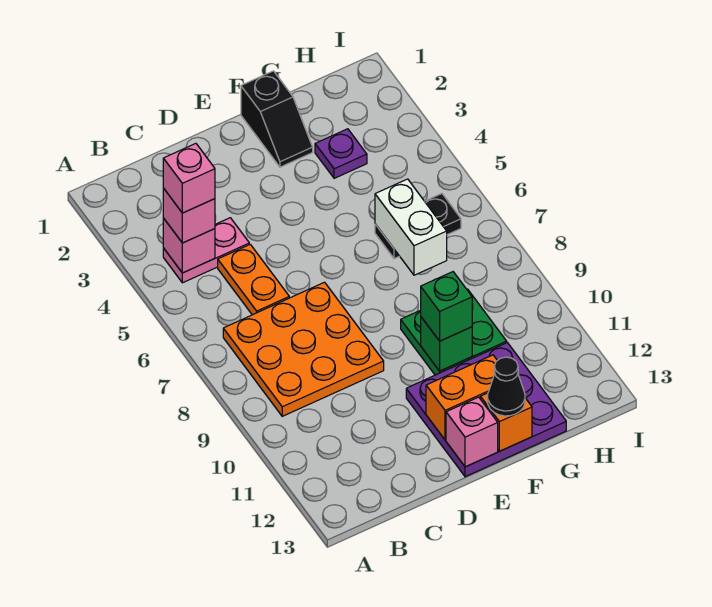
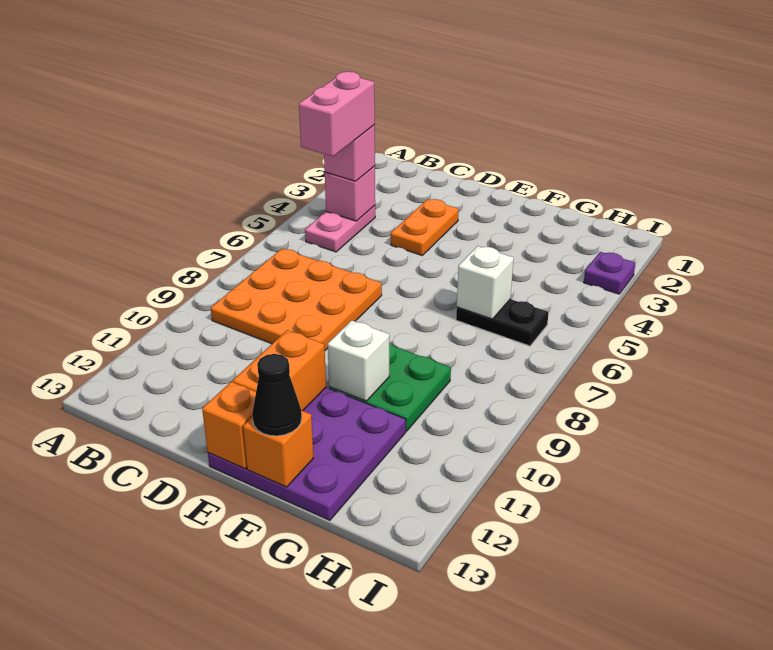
pink 1x2 plate [163,218,249,283] -> pink 1x2 plate turned to [305,206,375,252]
pink 1x1 brick [163,144,215,213] -> pink 1x2 brick [299,72,375,156]
orange 1x2 plate [218,245,289,315] -> orange 1x2 plate moved to [391,199,459,256]
orange 1x2 brick [426,355,497,440] -> orange 1x2 brick turned to [233,330,326,411]
pink 1x1 brick [446,397,498,467] -> orange 1x1 brick [202,382,256,469]
black 1x2 slope [241,71,313,167] -> none
green 1x1 brick [421,317,472,371] -> white 1x1 brick [328,320,389,401]
green 1x1 brick [421,272,472,341] -> none
purple 1x1 plate [315,129,367,178] -> purple 1x1 plate moved to [584,252,635,294]
white 1x2 brick [375,179,447,275] -> white 1x1 brick [457,246,514,319]

